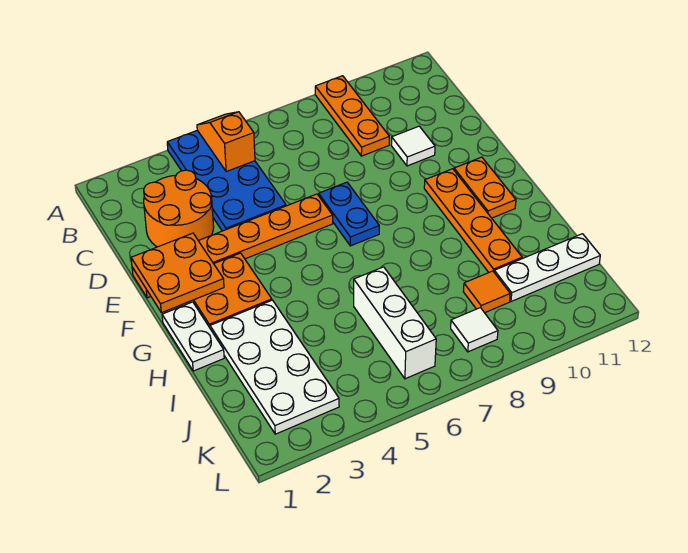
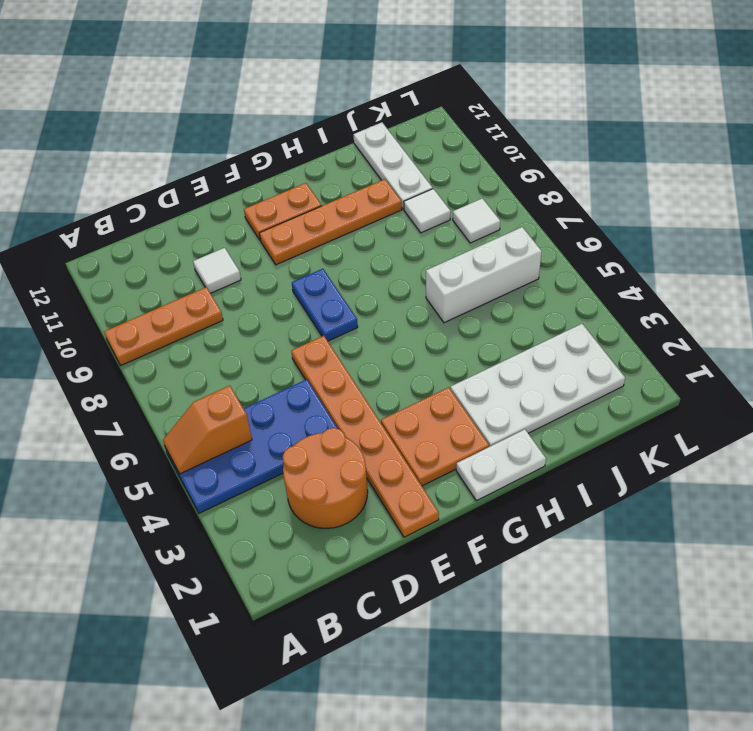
orange 2x2 plate [131,233,224,313] -> none
blue 1x2 plate [319,182,379,246] -> blue 1x2 plate turned to [292,269,358,341]
orange 1x1 tile [463,271,510,313] -> white 1x1 tile [404,189,451,233]

